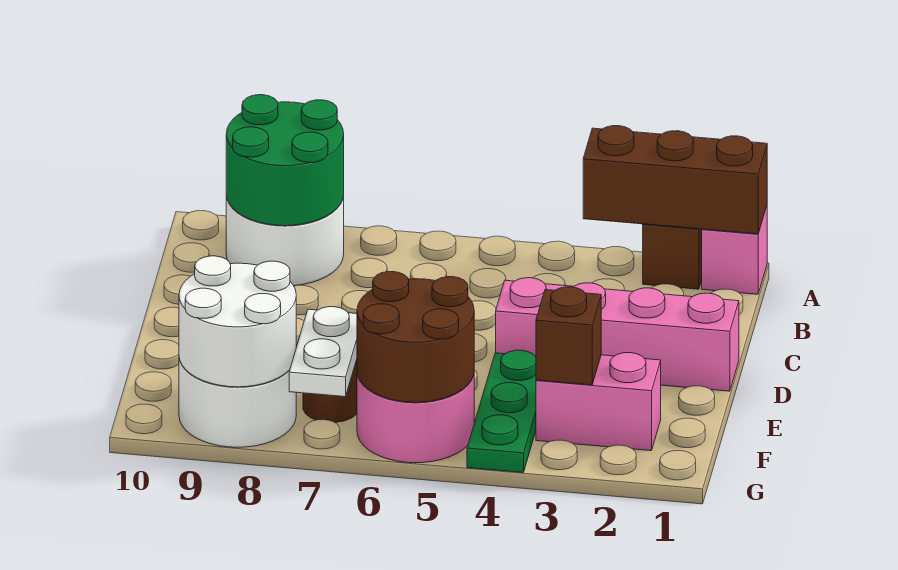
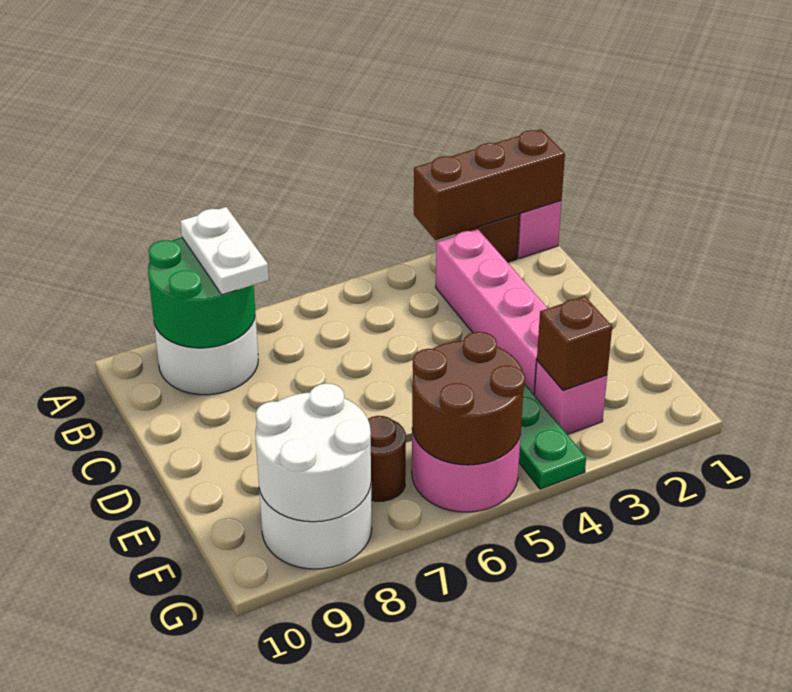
pink 1x4 brick [496,278,739,391] -> pink 1x4 brick turned to [436,229,548,394]
pink 1x2 brick [536,353,661,451] -> pink 1x1 brick [534,361,607,435]
white 1x2 plate [289,307,357,397] -> white 1x2 plate moved to [180,207,269,295]

